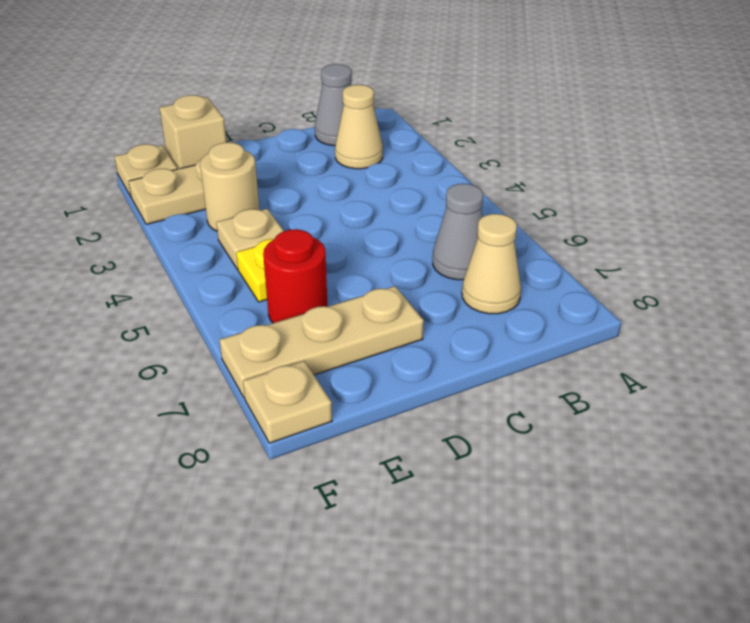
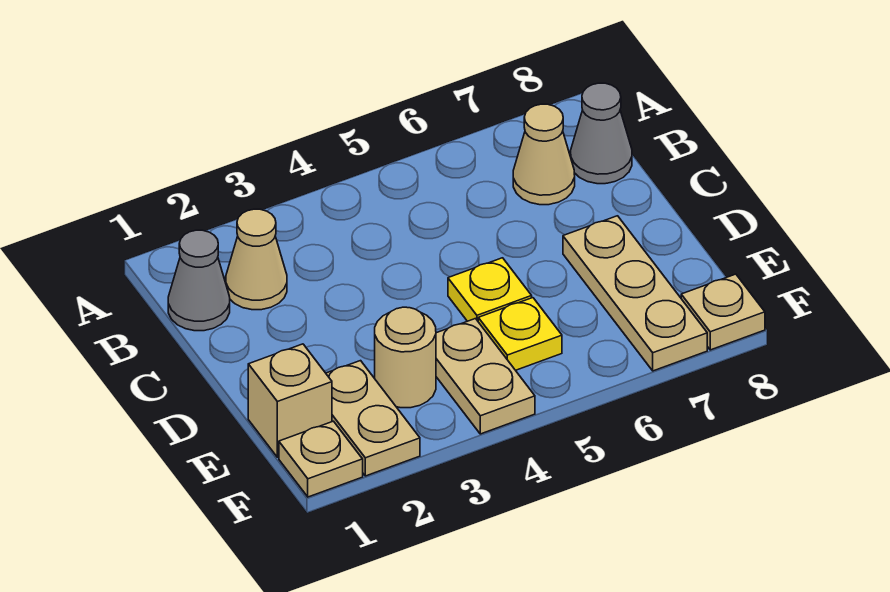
grey 1x1 cone [433,184,483,280] -> grey 1x1 cone moved to [571,83,632,184]
none -> yellow 1x1 plate [448,258,532,321]
tan 1x1 plate [216,209,284,269] -> tan 1x2 plate [436,319,535,434]
red 1x1 round brick [263,229,328,323] -> none

